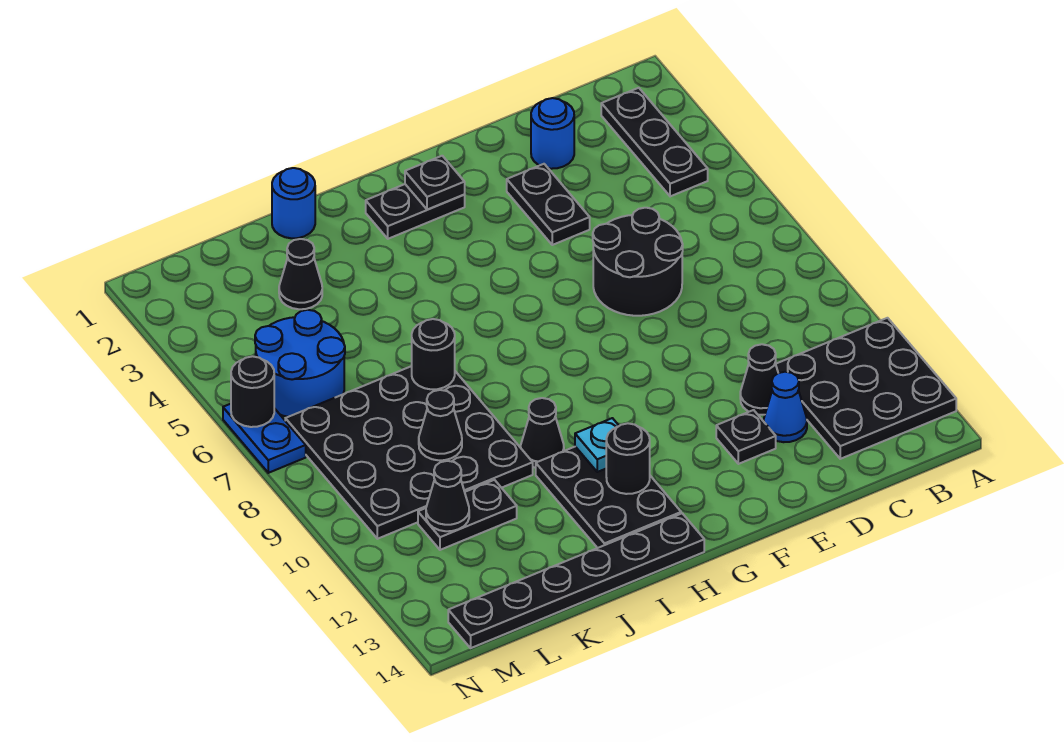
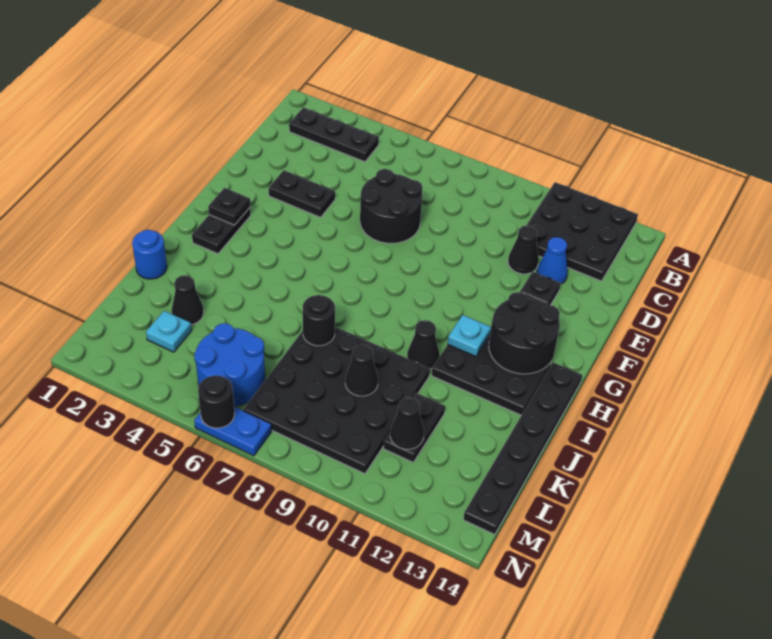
blue 1x1 round brick [531,98,574,169] -> none
black 1x1 round brick [606,423,650,494] -> black 2x2 round brick [489,292,560,374]
none -> cyan 1x1 plate [146,311,192,352]

